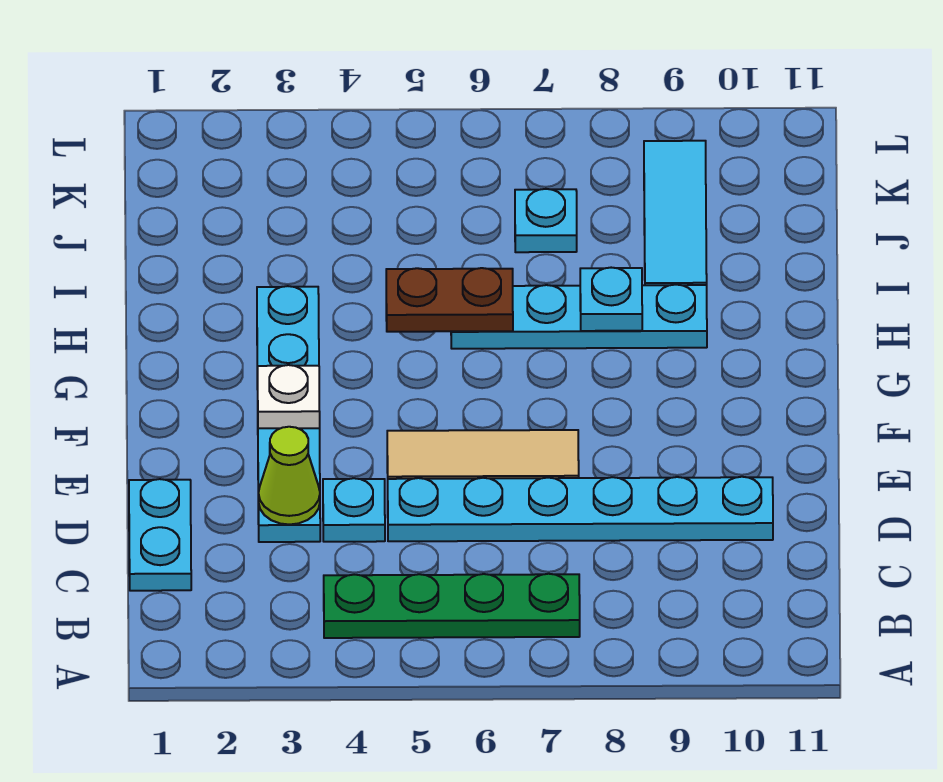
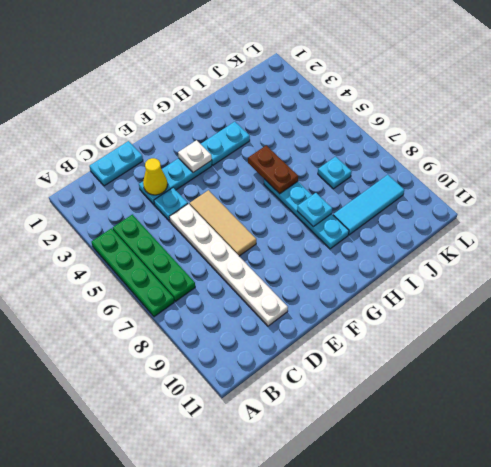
none -> green 1x4 plate [92,228,174,317]
lime 1x1 cone [258,427,320,525] -> yellow 1x1 cone [143,158,167,195]
cyan 1x6 plate [388,477,773,541] -> white 1x6 plate [169,204,288,326]

